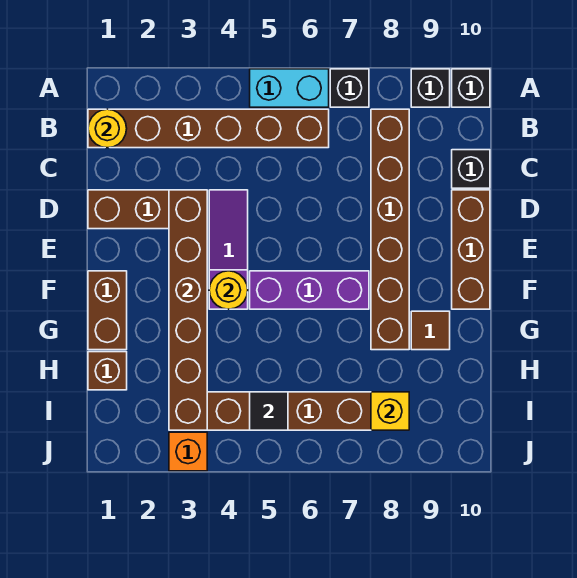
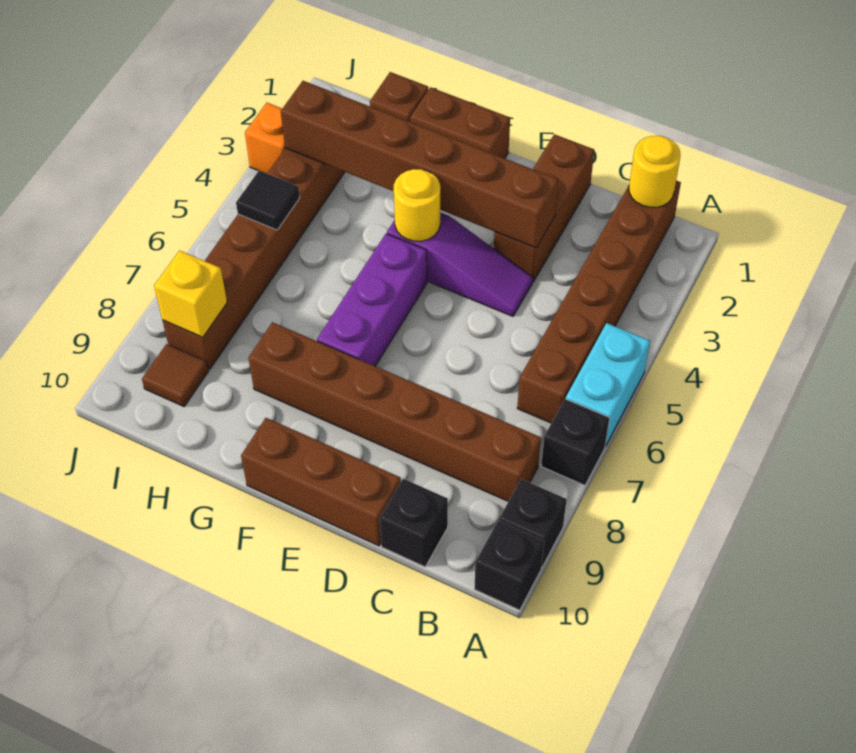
brown 1x1 tile [411,311,450,350] -> brown 1x1 tile moved to [142,344,208,407]

